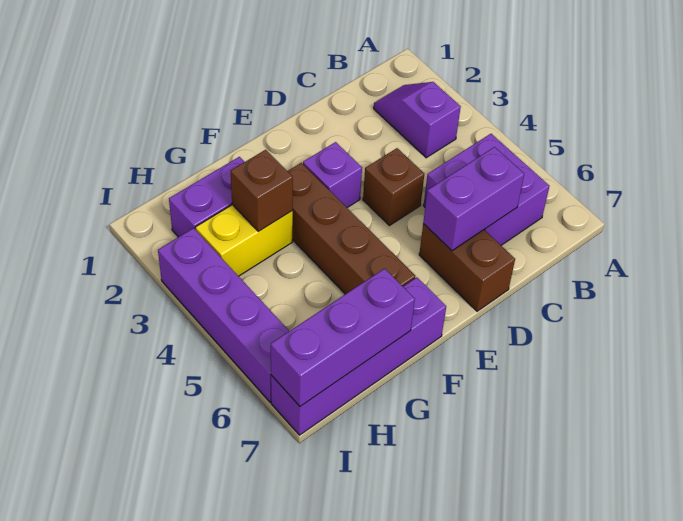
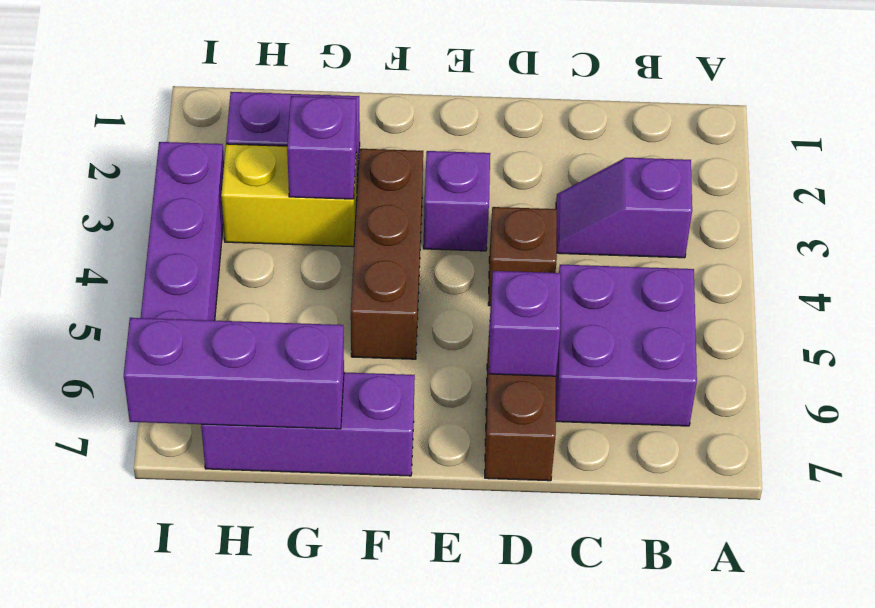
purple 1x2 slope [374,82,461,158] -> purple 1x2 slope turned to [556,158,692,258]
purple 1x2 brick [423,147,524,251] -> purple 1x1 brick [489,271,561,376]
brown 1x4 brick [288,163,415,294] -> brown 1x3 brick [351,149,423,359]
purple 1x4 brick [271,277,446,435] -> purple 1x3 brick [201,372,415,476]
brown 1x1 brick [231,150,293,231] -> purple 1x1 brick [287,96,356,199]

